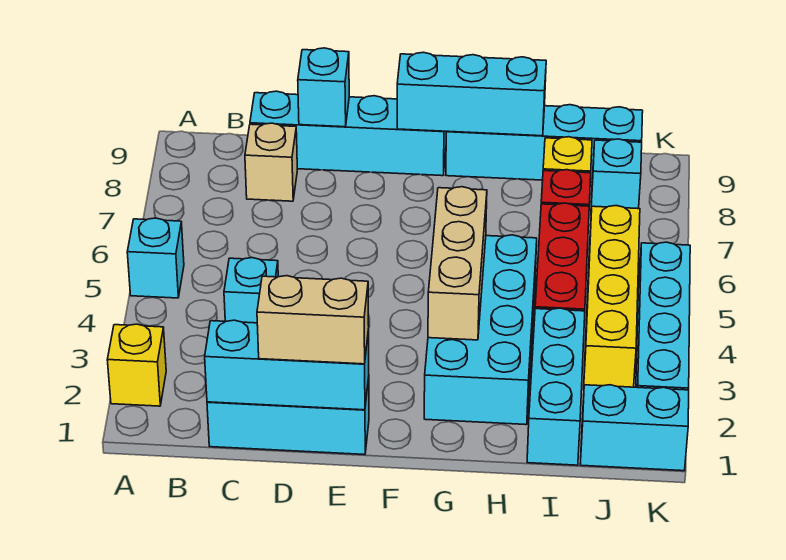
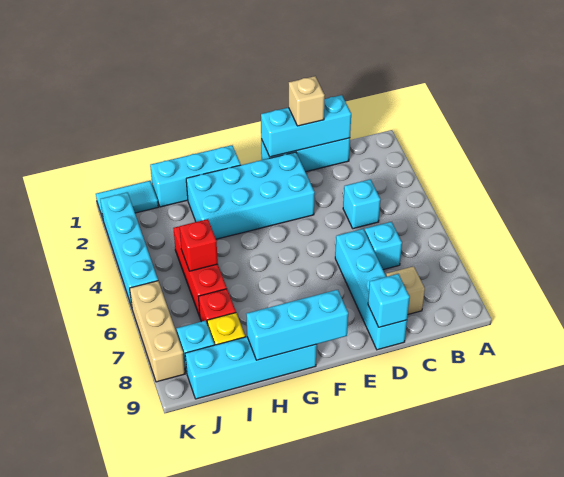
yellow 1x1 brick [107,324,166,406] -> none
cyan 1x1 brick [127,218,184,298] -> cyan 1x1 brick moved to [365,222,402,270]
cyan 1x4 brick [250,91,446,176] -> cyan 1x4 brick turned to [335,229,407,350]
tan 1x2 brick [257,276,369,364] -> tan 1x1 brick [289,76,325,126]
cyan 2x4 brick [424,235,537,425] -> cyan 2x4 brick turned to [186,152,315,239]
tan 1x3 brick [428,187,487,340] -> tan 1x3 brick moved to [130,281,185,382]
cyan 1x3 brick [527,308,585,465] -> cyan 1x3 brick turned to [150,145,241,207]
none -> red 1x1 brick [180,219,218,271]
cyan 1x2 brick [580,385,689,471] -> cyan 1x2 tile [96,181,158,218]
yellow 1x4 brick [584,206,640,387] -> none

